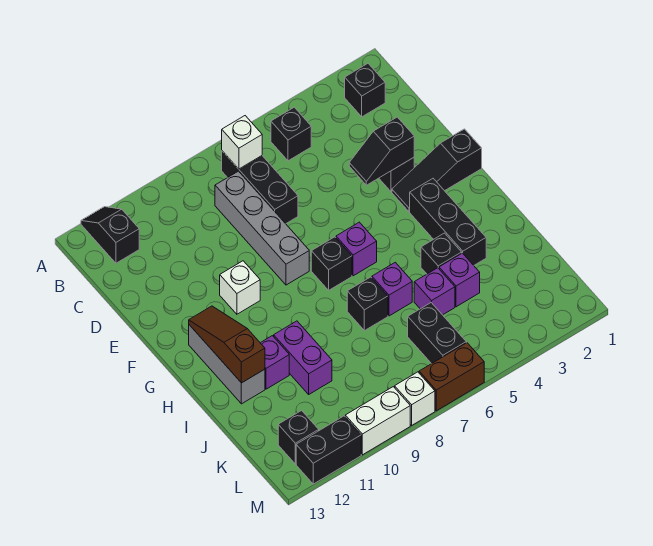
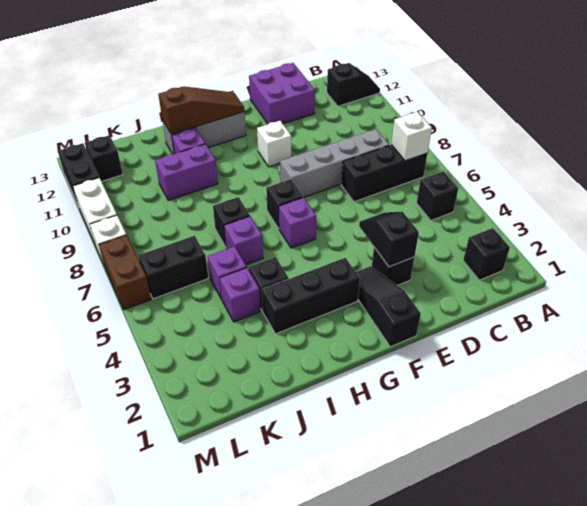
none -> purple 2x2 brick [249,63,315,124]

